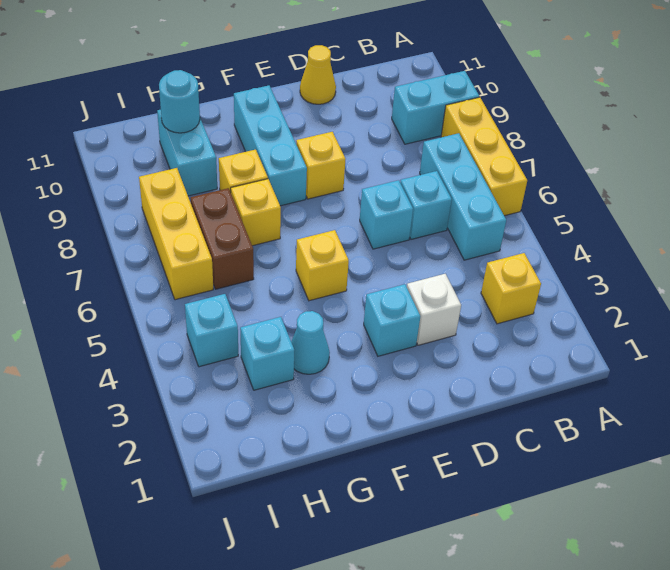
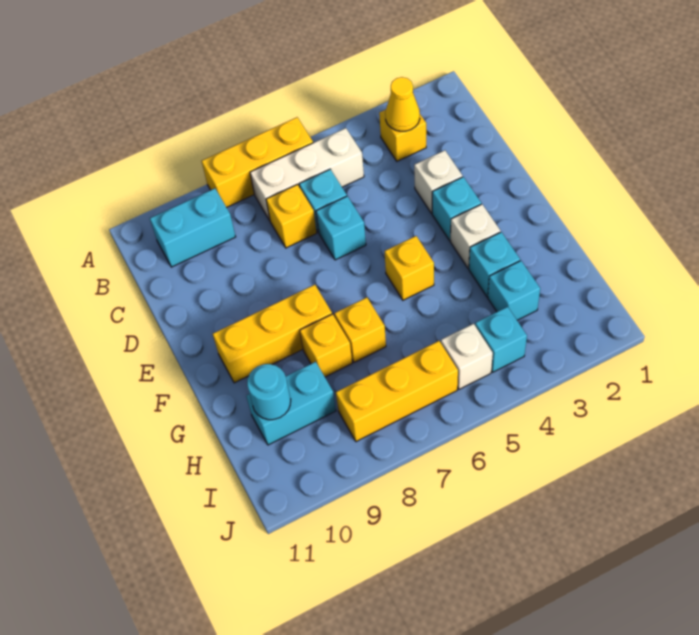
cyan 1x2 brick [392,71,479,144] -> cyan 1x2 brick turned to [150,188,236,267]
cyan 1x3 brick [420,133,506,260] -> white 1x3 brick [250,128,364,220]
yellow 1x1 cone [300,45,336,104] -> yellow 1x1 cone moved to [385,77,420,131]
yellow 1x1 brick [296,132,345,199] -> yellow 1x1 brick moved to [266,184,317,248]
none -> white 1x1 brick [450,204,500,268]
cyan 1x3 brick [234,85,307,206] -> yellow 1x3 brick [213,285,332,383]
cyan 1x1 cone [291,311,330,374] -> cyan 1x1 brick [469,232,520,297]
brown 1x2 brick [191,188,254,289] -> none
none -> white 1x1 brick [441,324,493,389]

